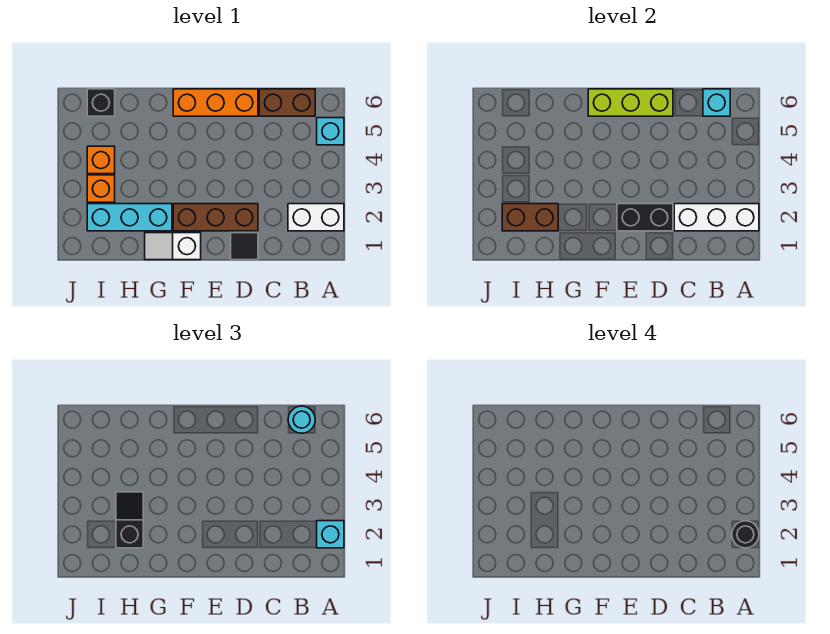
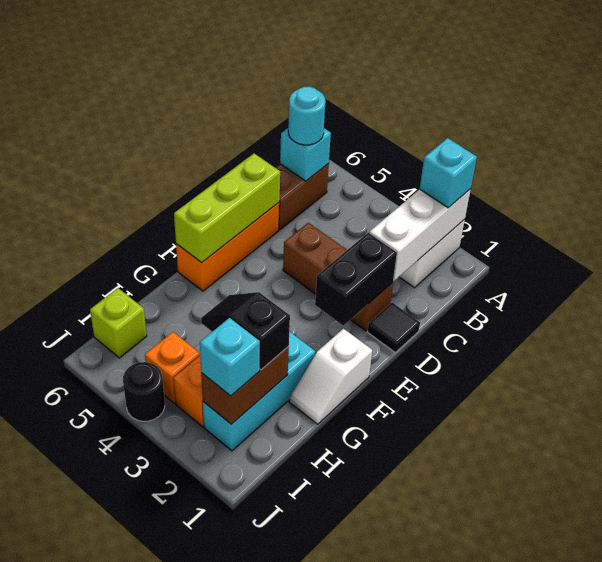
black 1x1 round brick [732,521,759,548] -> black 1x1 round brick moved to [123,362,165,421]
cyan 1x1 brick [317,118,344,145] -> cyan 1x1 brick moved to [200,318,260,396]
brown 1x3 brick [173,204,258,231] -> brown 1x3 brick turned to [283,223,393,331]
black 1x1 brick [87,89,115,116] -> lime 1x1 brick [90,288,147,358]

